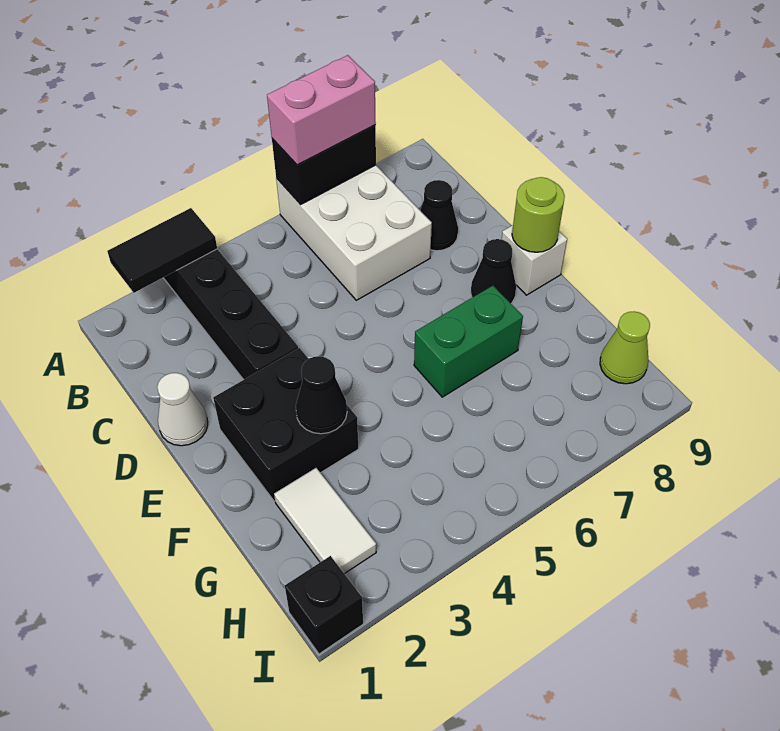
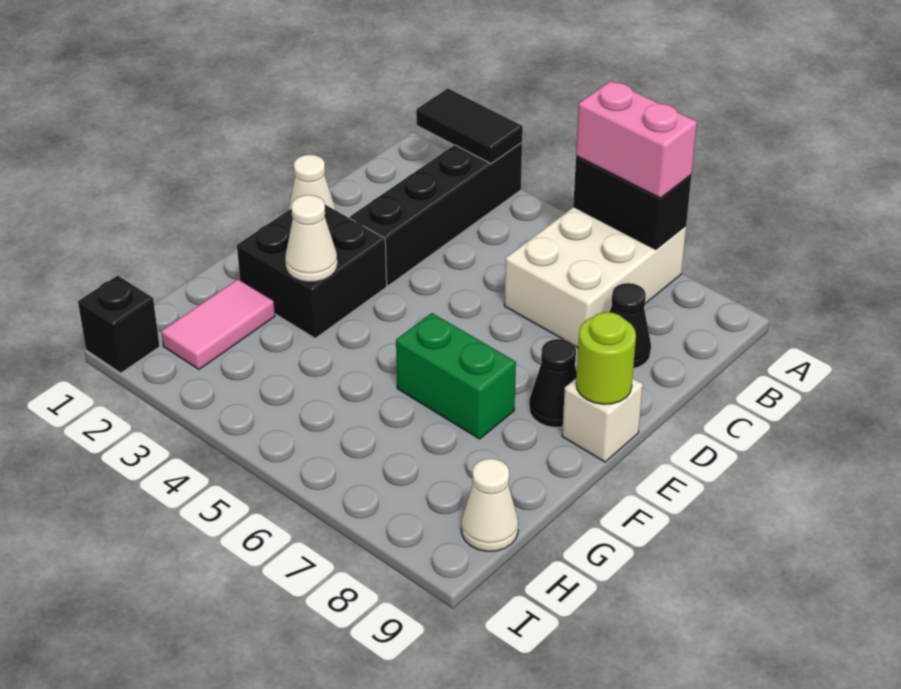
black 1x1 cone [296,356,347,434] -> white 1x1 cone [285,195,337,282]
white 1x2 tile [274,468,376,574] -> pink 1x2 tile [161,279,275,369]
lime 1x1 cone [600,312,650,384] -> white 1x1 cone [461,459,518,551]

